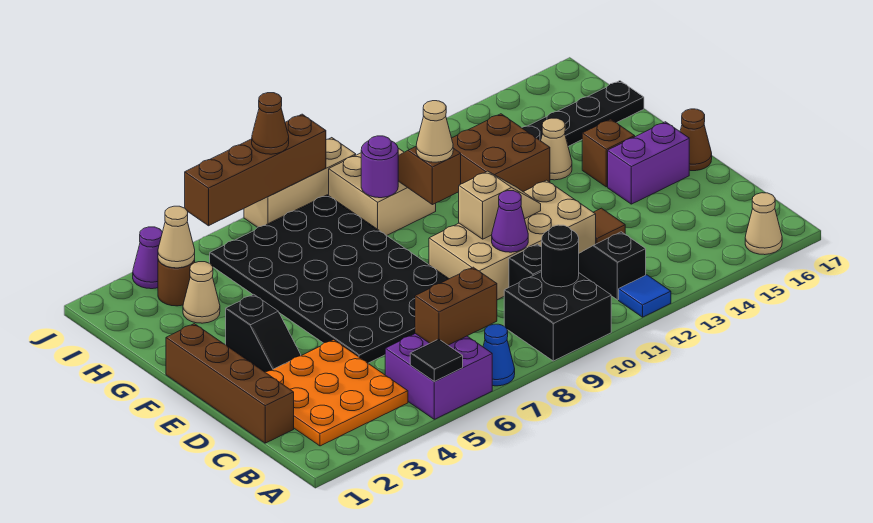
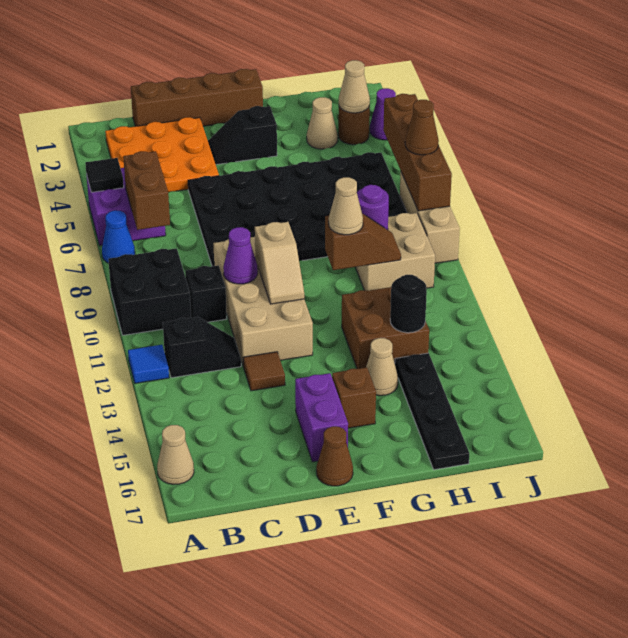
black 1x1 round brick [542,225,579,287] -> black 1x1 round brick moved to [390,275,427,333]

